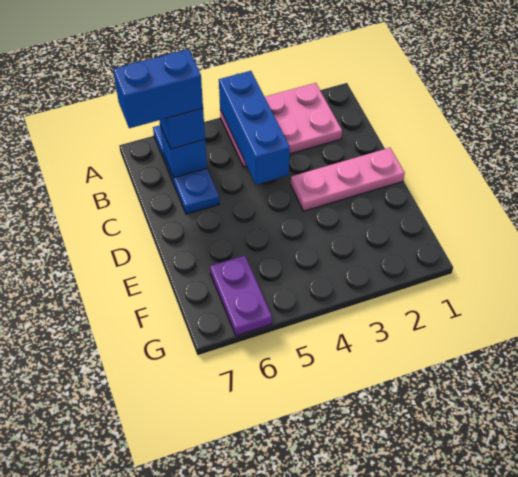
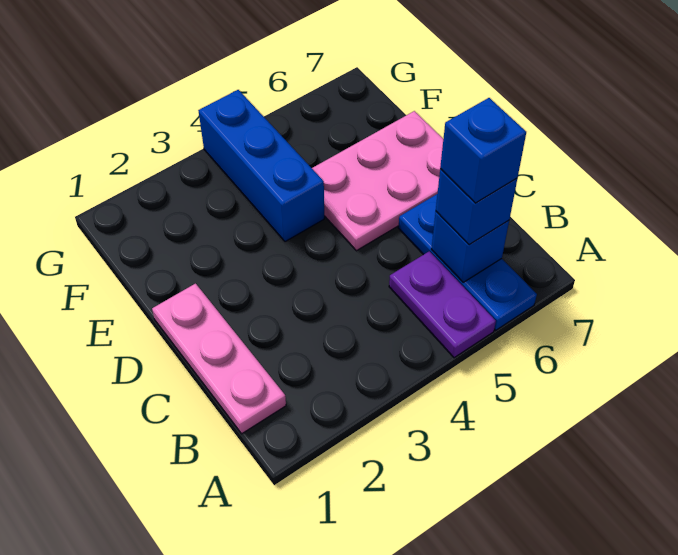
pink 2x3 plate [220,83,342,167] -> pink 2x3 plate moved to [312,111,443,251]
blue 1x3 brick [219,71,290,185] -> blue 1x3 brick moved to [198,90,324,242]
blue 1x2 brick [113,49,203,128] -> blue 1x1 brick [440,98,526,203]
pink 1x3 plate [291,148,405,211] -> pink 1x3 plate turned to [152,284,286,434]
purple 1x2 plate [210,255,272,336] -> purple 1x2 plate moved to [389,251,496,358]

